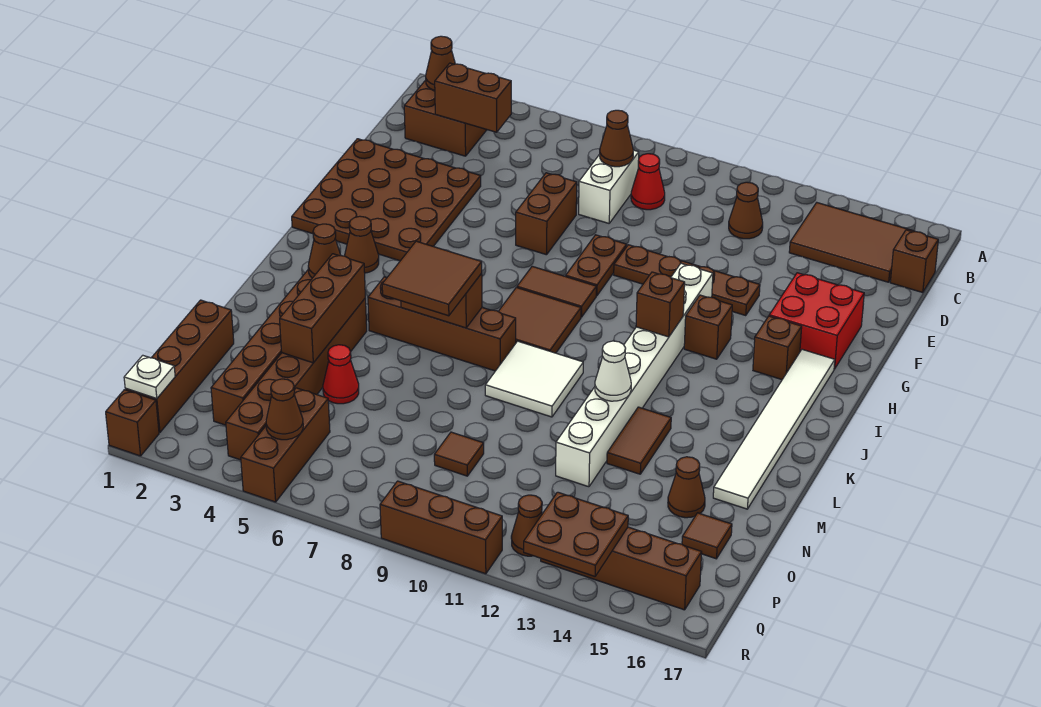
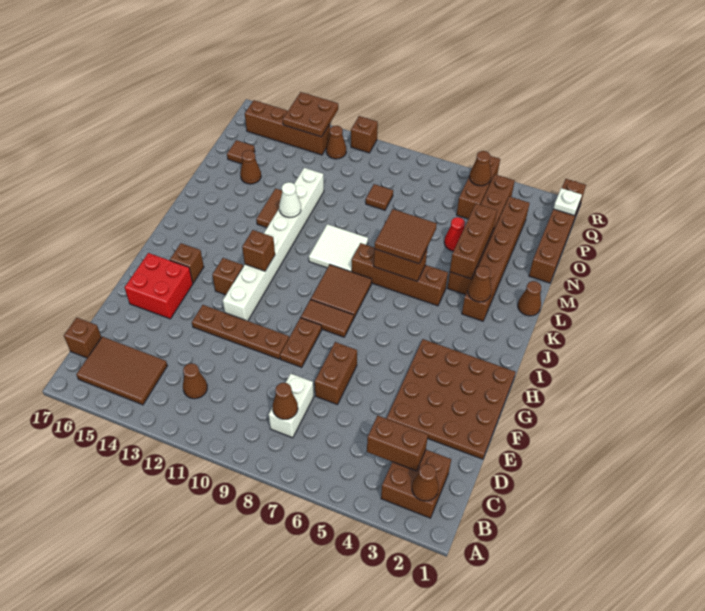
red 1x1 cone [631,154,665,210] -> none
white 1x6 tile [713,349,835,509] -> none
brown 1x1 cone [345,216,379,273] -> brown 1x1 cone moved to [518,281,541,316]
brown 1x3 brick [380,481,502,574] -> brown 1x1 brick [351,116,378,153]

